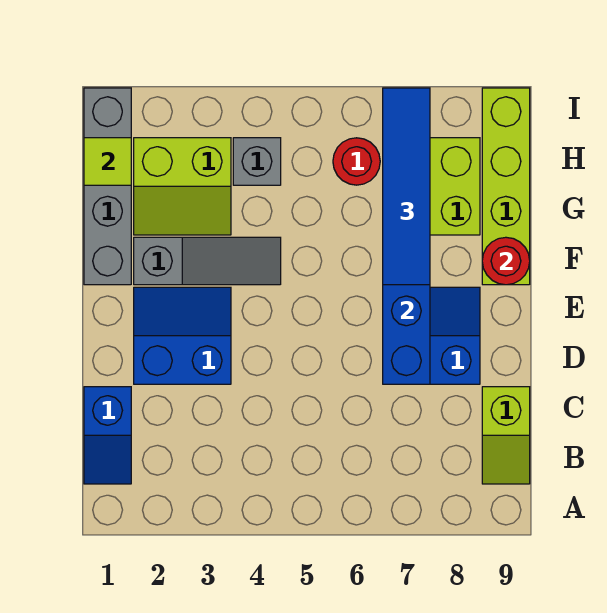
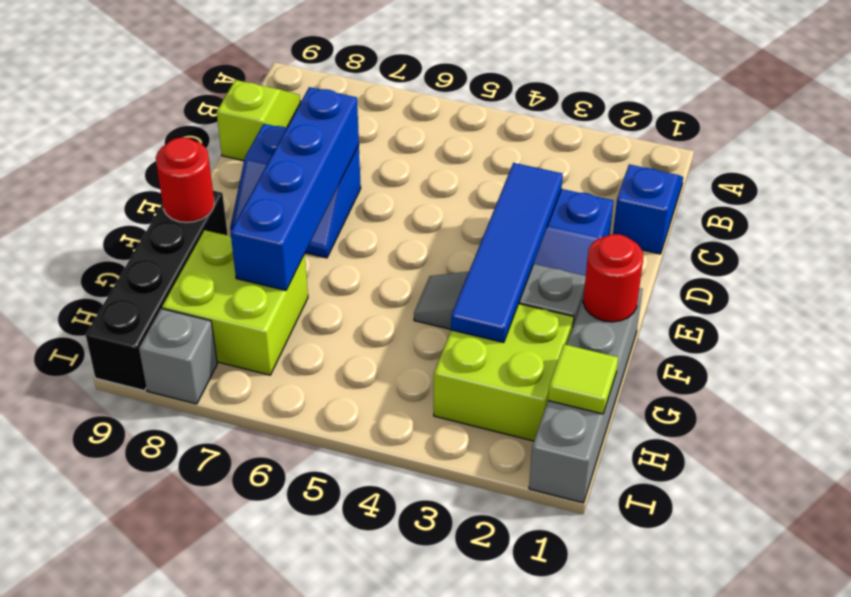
blue 1x4 tile [383,88,430,285] -> blue 1x4 tile moved to [451,163,563,343]
lime 1x4 brick [482,88,530,285] -> black 1x4 brick [86,191,228,390]
lime 2x2 slope [134,138,231,235] -> lime 2x2 brick [434,304,574,441]
grey 1x1 brick [233,138,281,185] -> grey 1x1 brick moved to [139,309,217,404]
red 1x1 round brick [333,138,380,185] -> red 1x1 round brick moved to [583,234,644,322]

